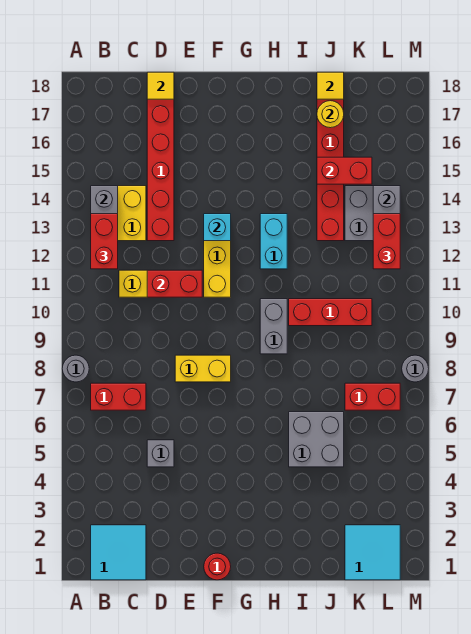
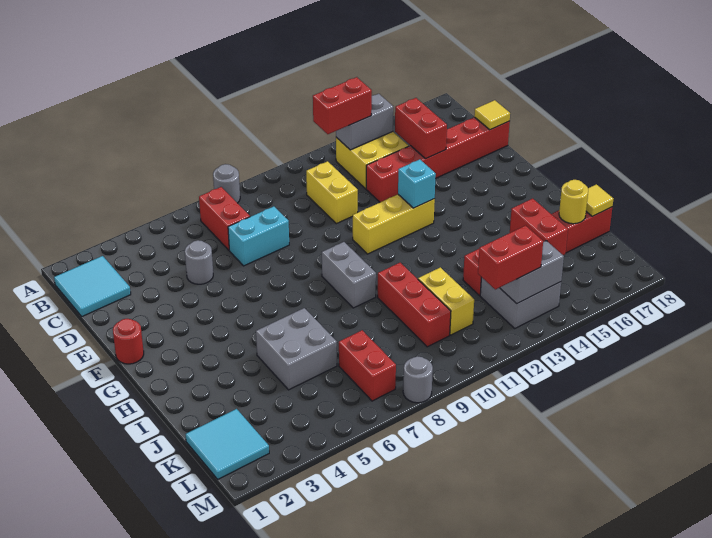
grey 1x1 brick [147,440,174,467] -> grey 1x1 round brick [185,240,213,284]
red 1x2 brick [147,270,202,297] -> red 1x2 brick moved to [395,98,447,159]
yellow 1x2 brick [175,355,231,382] -> yellow 1x2 brick moved to [418,267,474,335]
grey 1x2 brick [260,299,287,354] -> grey 1x2 brick turned to [322,242,376,308]
cyan 1x2 brick [260,214,287,269] -> cyan 1x2 brick moved to [228,206,289,266]

